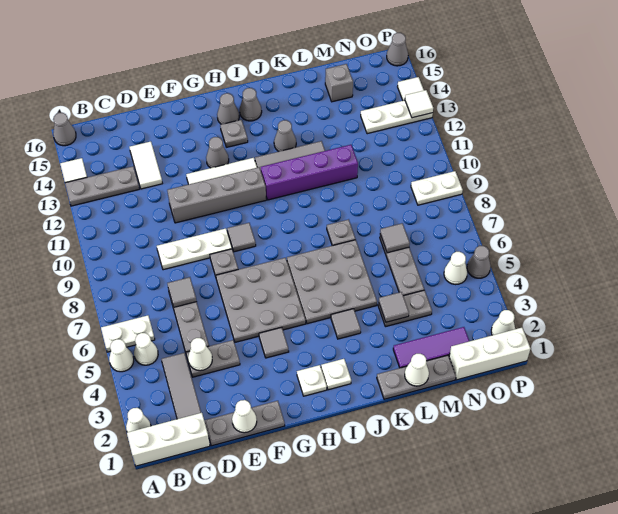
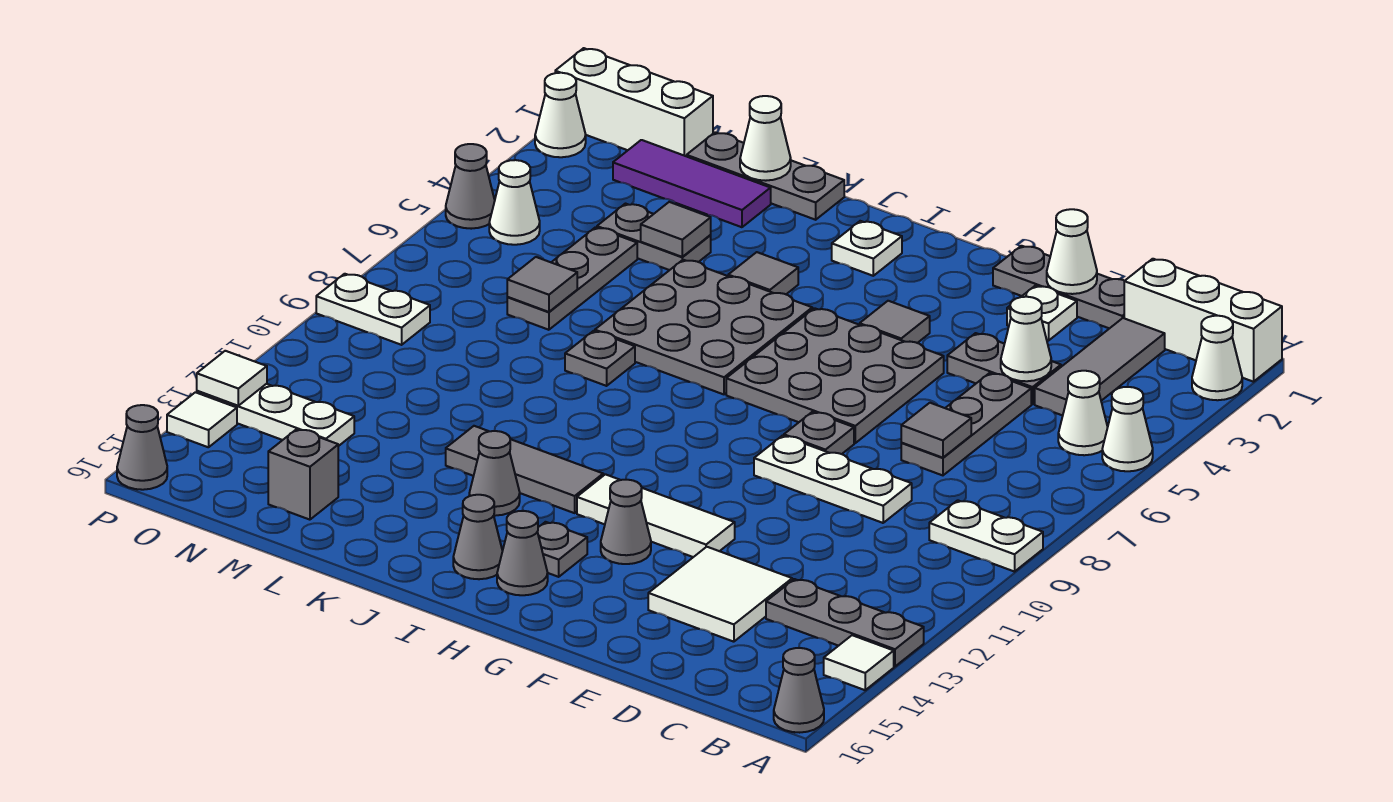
white 1x2 plate [101,315,155,352] -> white 1x2 plate moved to [929,500,1043,572]
white 1x2 tile [130,141,162,189] -> white 2x2 tile [648,547,792,642]
grey 1x4 brick [167,167,266,223] -> none
grey 1x1 tile [227,223,256,252] -> none
white 1x1 plate [297,365,327,396] -> white 1x1 plate moved to [1007,286,1077,341]
purple 1x4 brick [261,145,358,200] -> none

